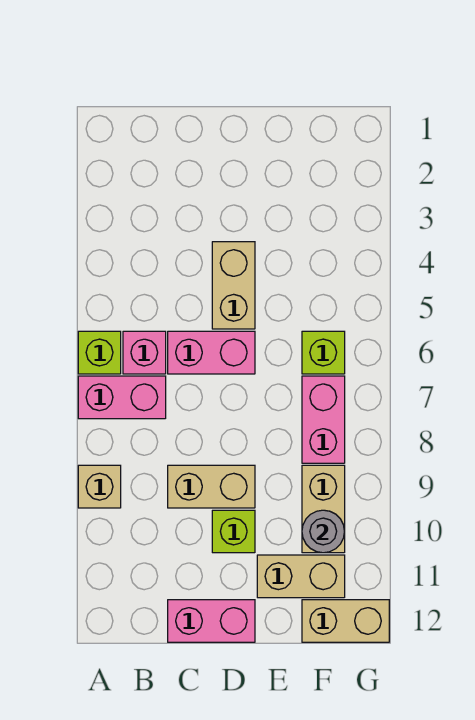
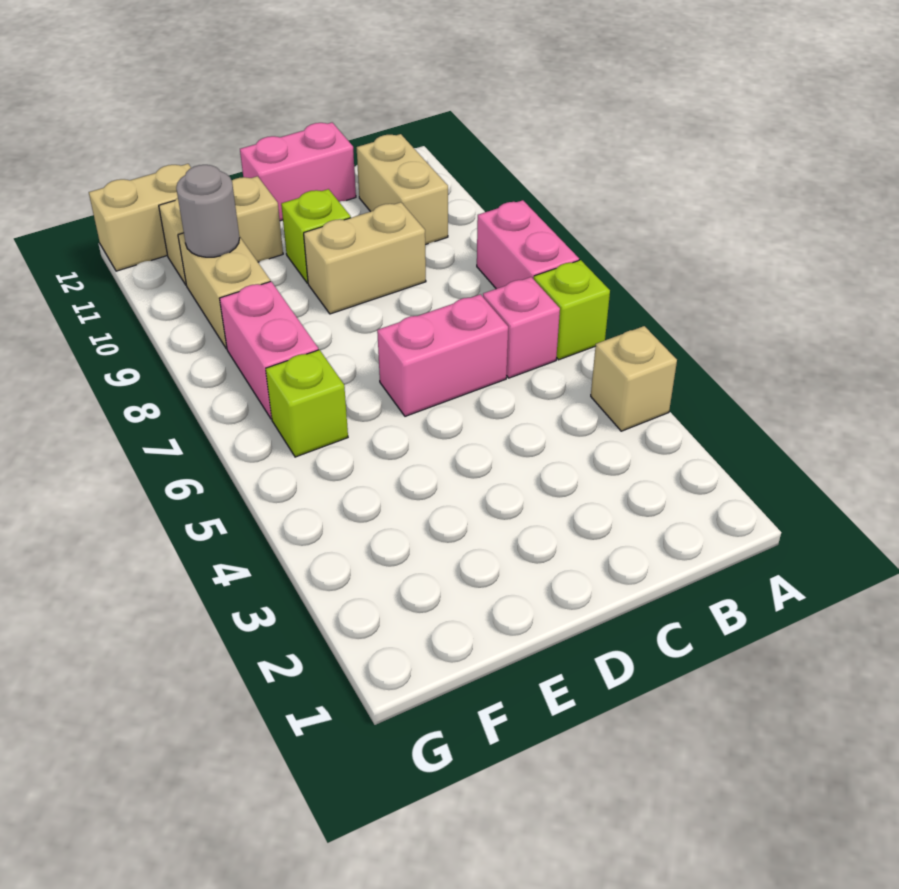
pink 1x2 brick [78,376,166,419] -> pink 1x2 brick turned to [477,200,579,289]
tan 1x1 brick [78,465,121,508] -> tan 1x1 brick moved to [591,326,677,431]
tan 1x2 brick [212,242,255,329] -> tan 1x2 brick moved to [357,134,448,245]

